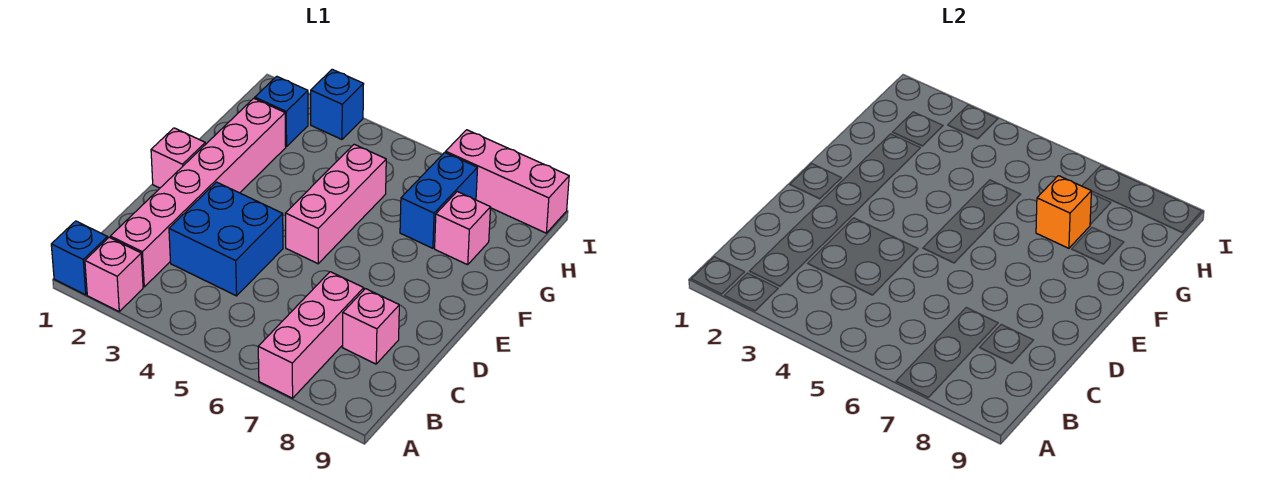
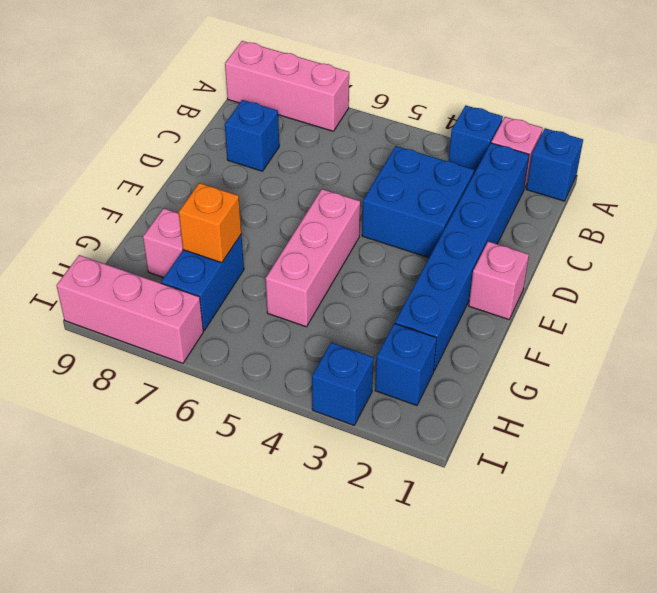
none -> blue 1x1 brick [449,105,503,173]
pink 1x3 brick [258,272,364,398] -> pink 1x3 brick turned to [225,41,349,131]
pink 1x6 brick [110,98,286,287] -> blue 1x6 brick [395,143,529,370]
pink 1x1 brick [343,289,399,364] -> blue 1x1 brick [225,100,279,171]

